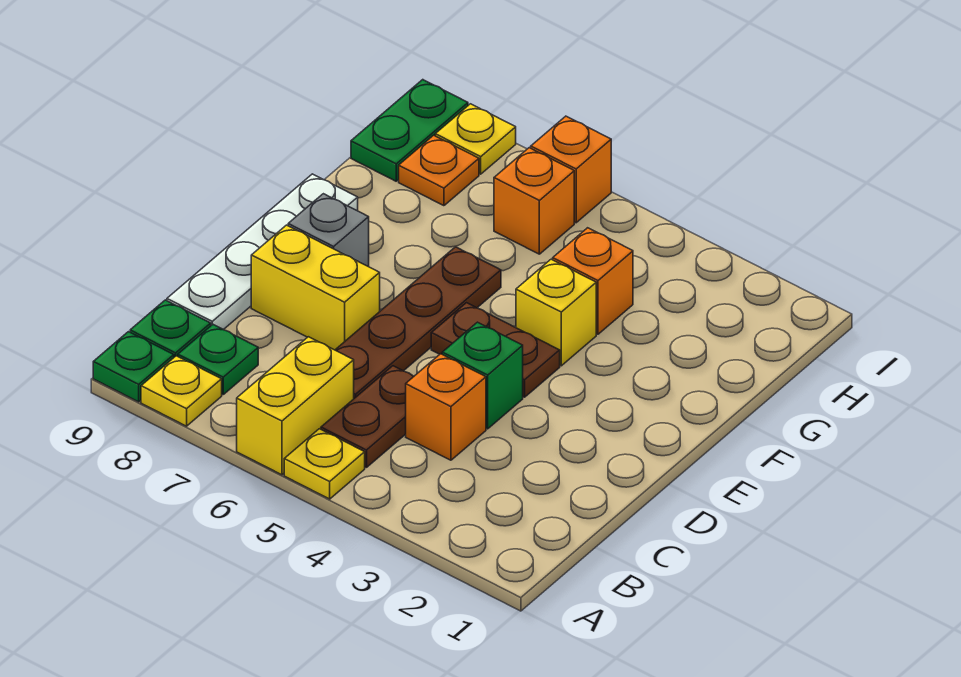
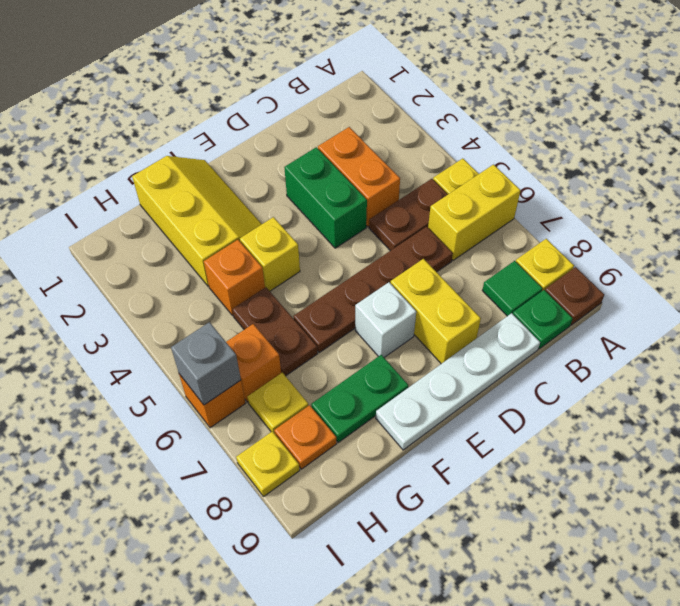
green 1x1 plate [93,332,174,402] -> brown 1x1 plate [545,267,604,325]
green 1x1 plate [178,325,258,394] -> green 1x1 tile [482,261,542,316]
orange 1x1 brick [406,354,486,460] -> orange 1x2 brick [318,127,400,227]
green 1x1 brick [442,322,523,429] -> green 1x2 brick [284,147,367,248]
brown 1x2 plate [431,303,560,397] -> brown 1x2 plate moved to [232,287,318,376]
none -> white 1x1 brick [355,282,416,357]
grey 1x1 brick [288,194,369,267] -> grey 1x1 brick moved to [171,322,241,405]
none -> yellow 2x3 slope [132,156,262,286]
none -> yellow 1x1 plate [247,373,308,434]
green 1x2 plate [351,80,468,181] -> green 1x2 plate moved to [311,355,408,442]

